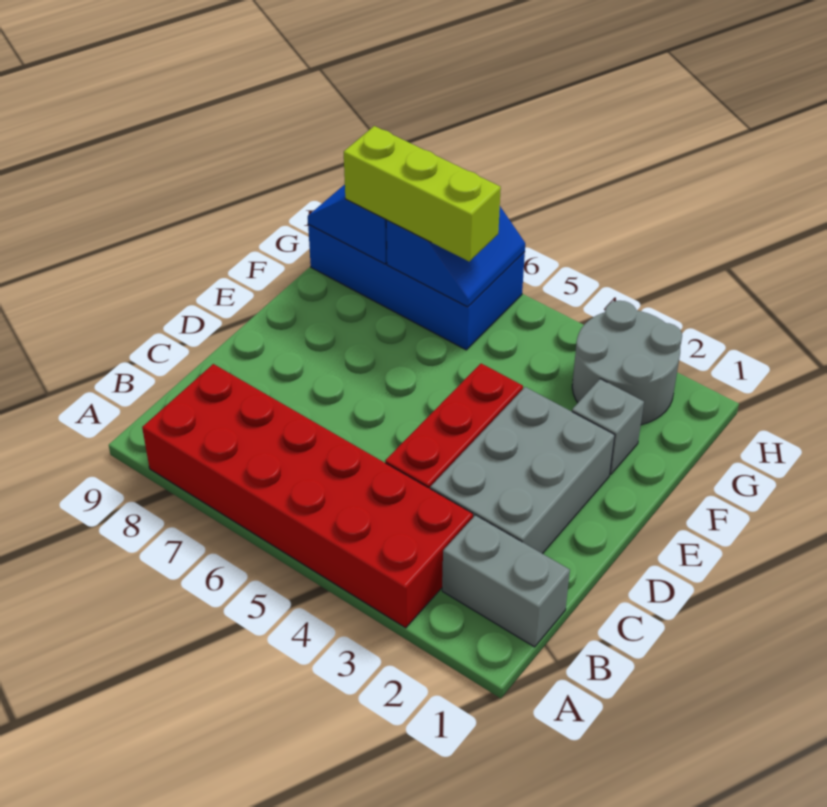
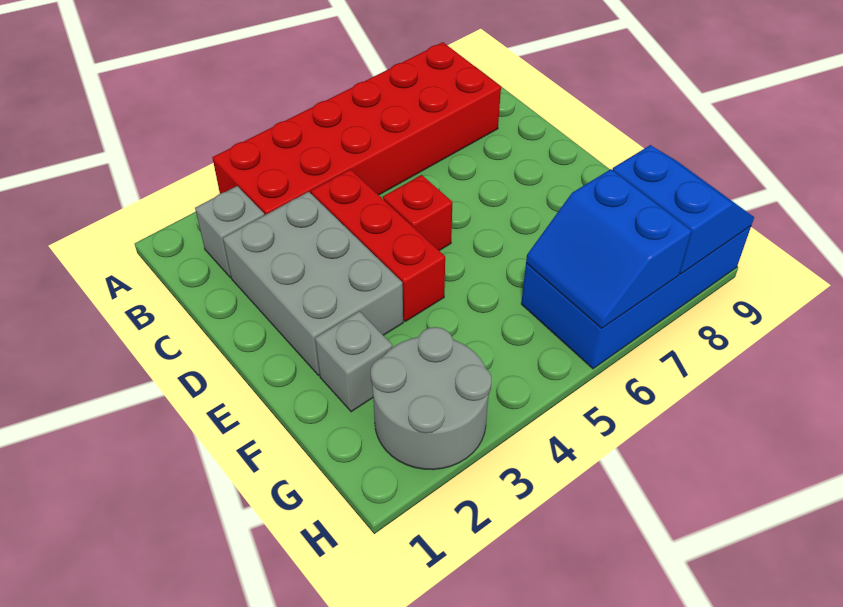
grey 1x2 brick [442,515,570,647] -> grey 1x1 brick [195,186,264,278]
none -> red 1x1 brick [383,175,452,251]
lime 1x3 brick [344,126,501,261] -> none

